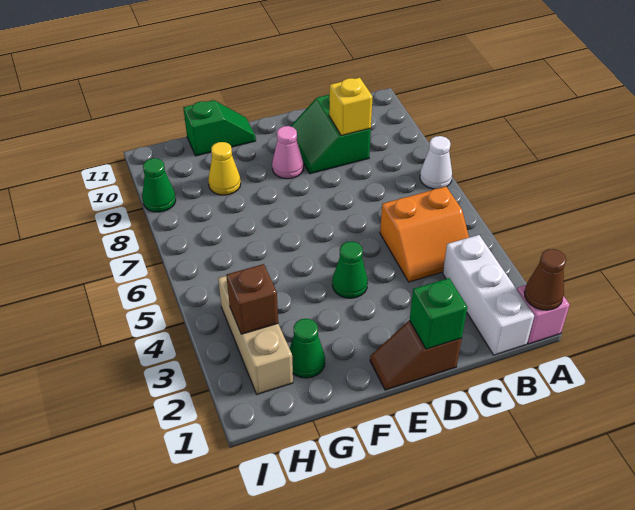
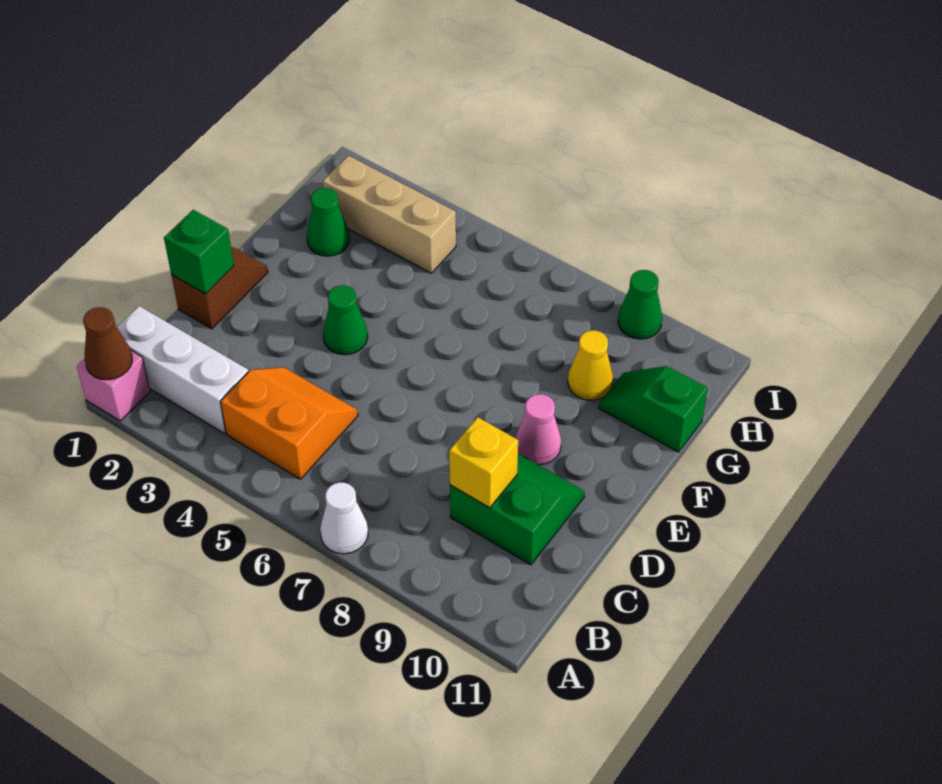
orange 2x2 slope [380,187,469,282] -> orange 2x2 slope turned to [220,367,358,479]
green 1x2 slope [183,100,256,156] -> green 1x2 slope turned to [599,366,708,452]
brown 1x1 brick [226,264,278,334] -> none

